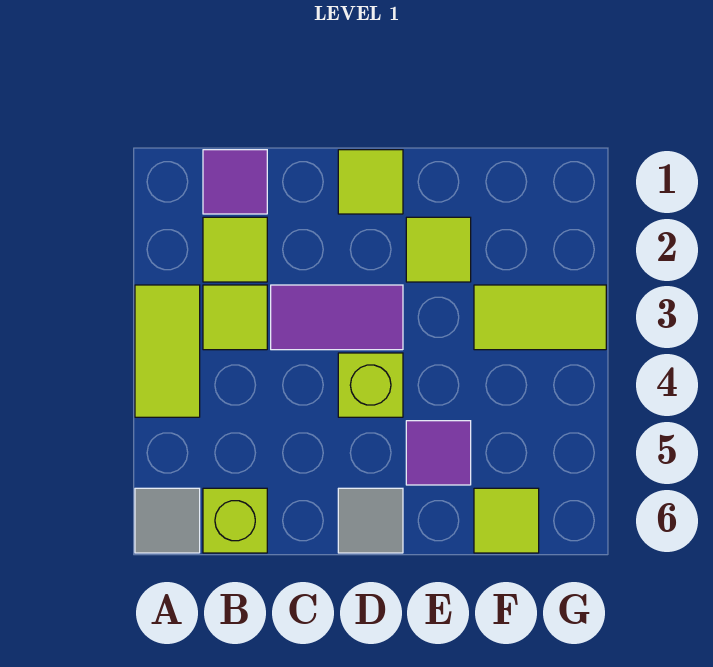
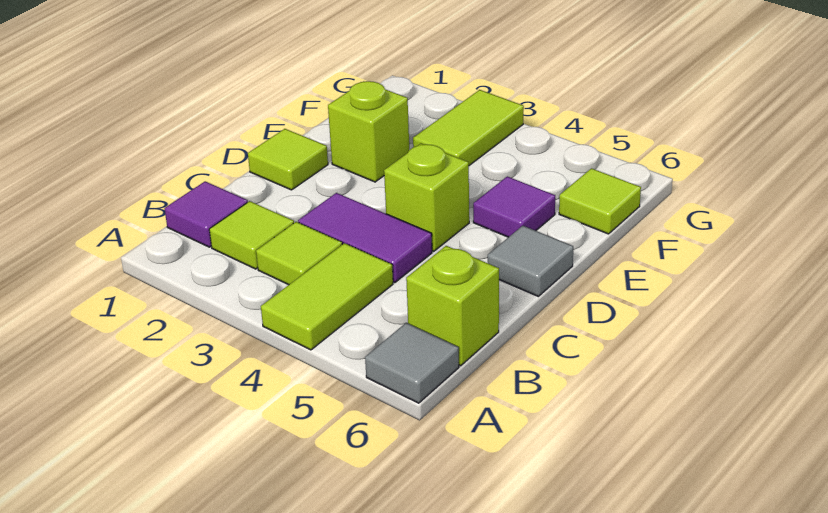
lime 1x2 tile [135,285,200,417] -> lime 1x2 tile turned to [261,243,393,350]
purple 1x2 tile [271,285,403,350] -> purple 1x2 tile turned to [298,193,432,283]
lime 1x1 tile [406,217,471,282] -> lime 1x1 brick [328,81,409,182]

